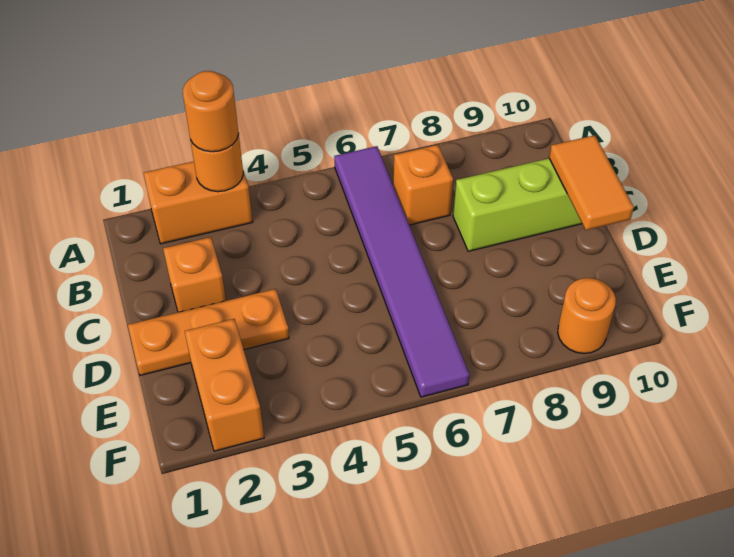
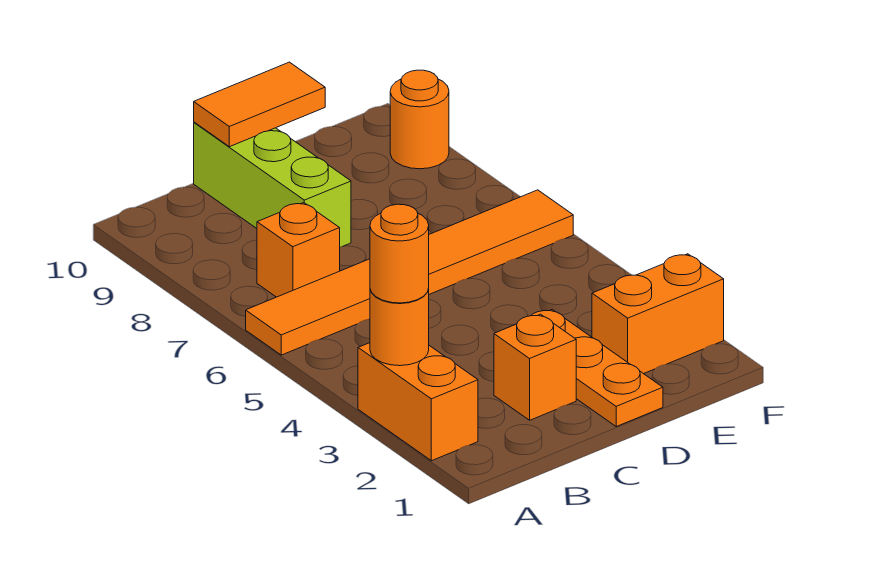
purple 1x6 tile [334,146,470,397] -> orange 1x6 tile [246,190,573,355]

